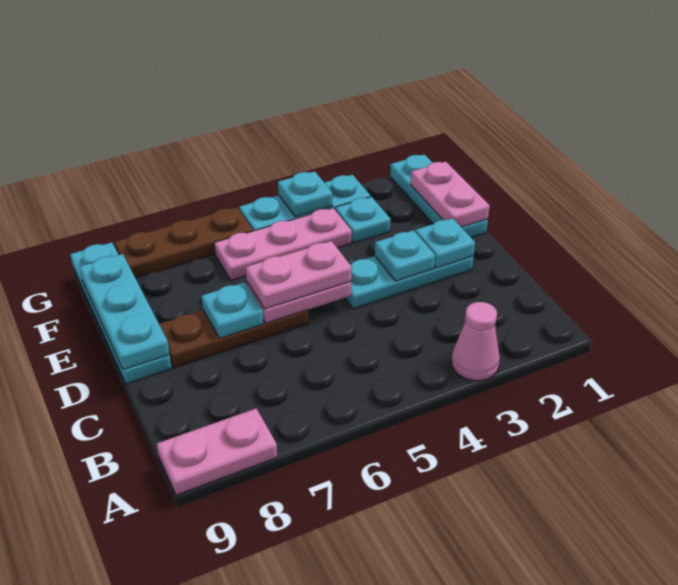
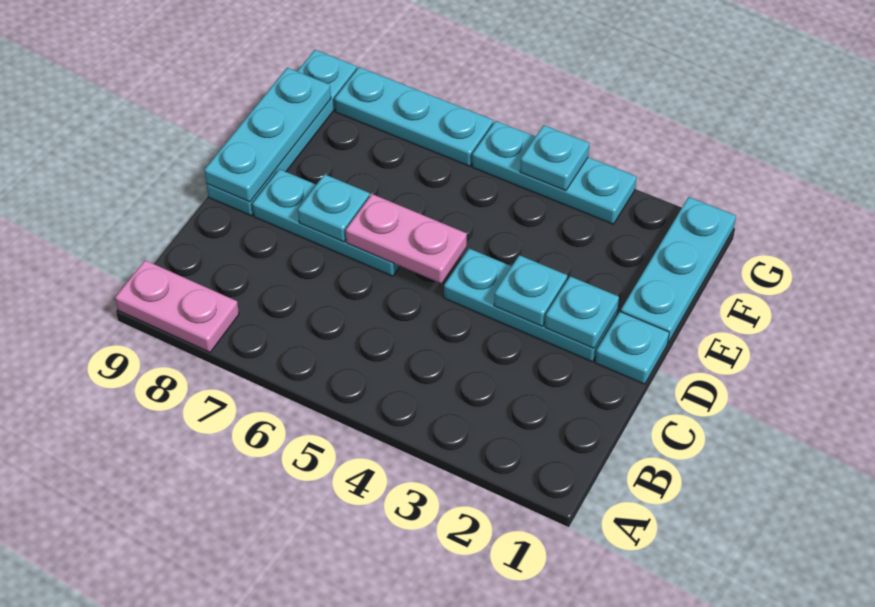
pink 1x1 cone [451,302,500,381] -> none
pink 1x2 plate [246,241,352,309] -> none
brown 1x3 plate [159,310,308,368] -> cyan 1x3 plate [252,169,400,276]
pink 1x2 plate [411,162,490,227] -> none
cyan 1x1 plate [335,197,391,243] -> cyan 1x1 plate moved to [595,312,669,384]
pink 1x3 plate [214,208,352,280] -> none
brown 1x3 plate [114,207,253,278] -> cyan 1x3 plate [334,67,493,166]

